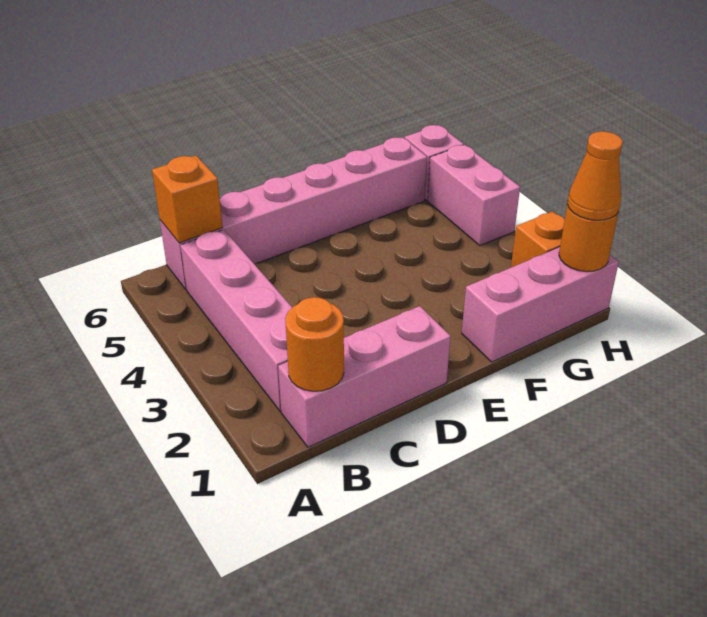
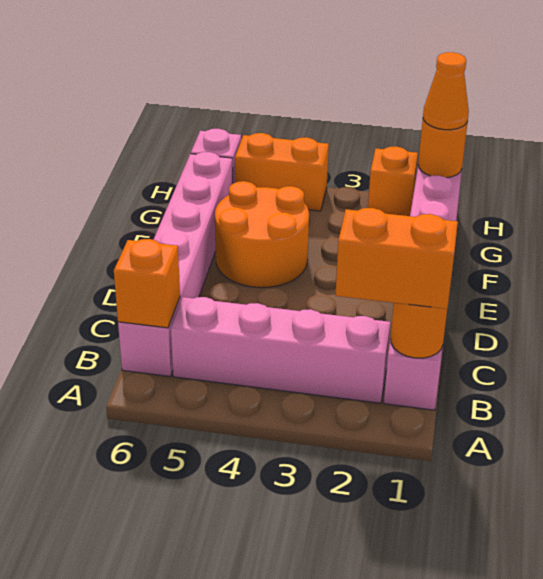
none -> orange 1x2 brick [335,208,458,309]
none -> orange 2x2 round brick [215,181,309,288]
pink 1x2 brick [428,145,520,245] -> orange 1x2 brick [235,133,329,211]

